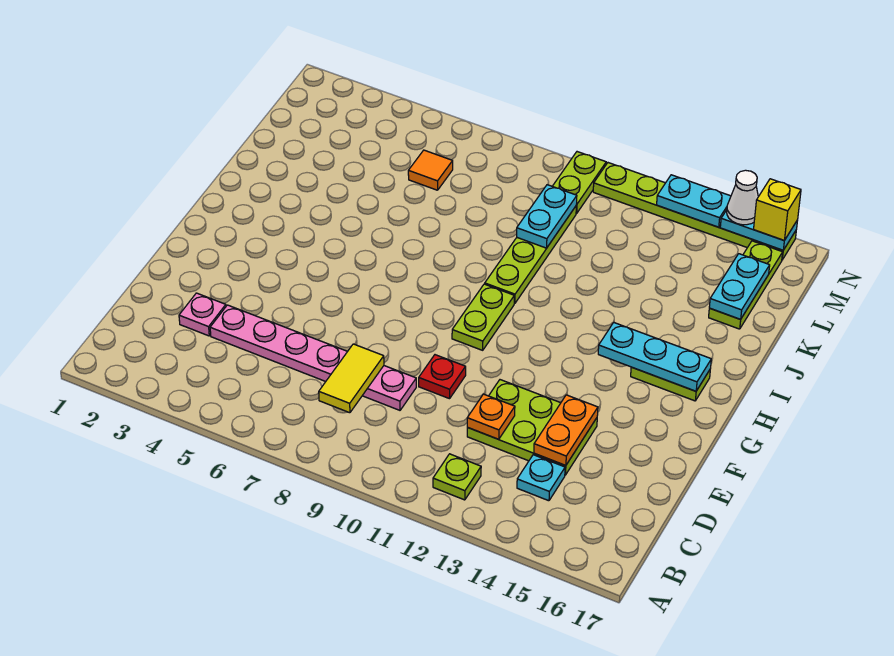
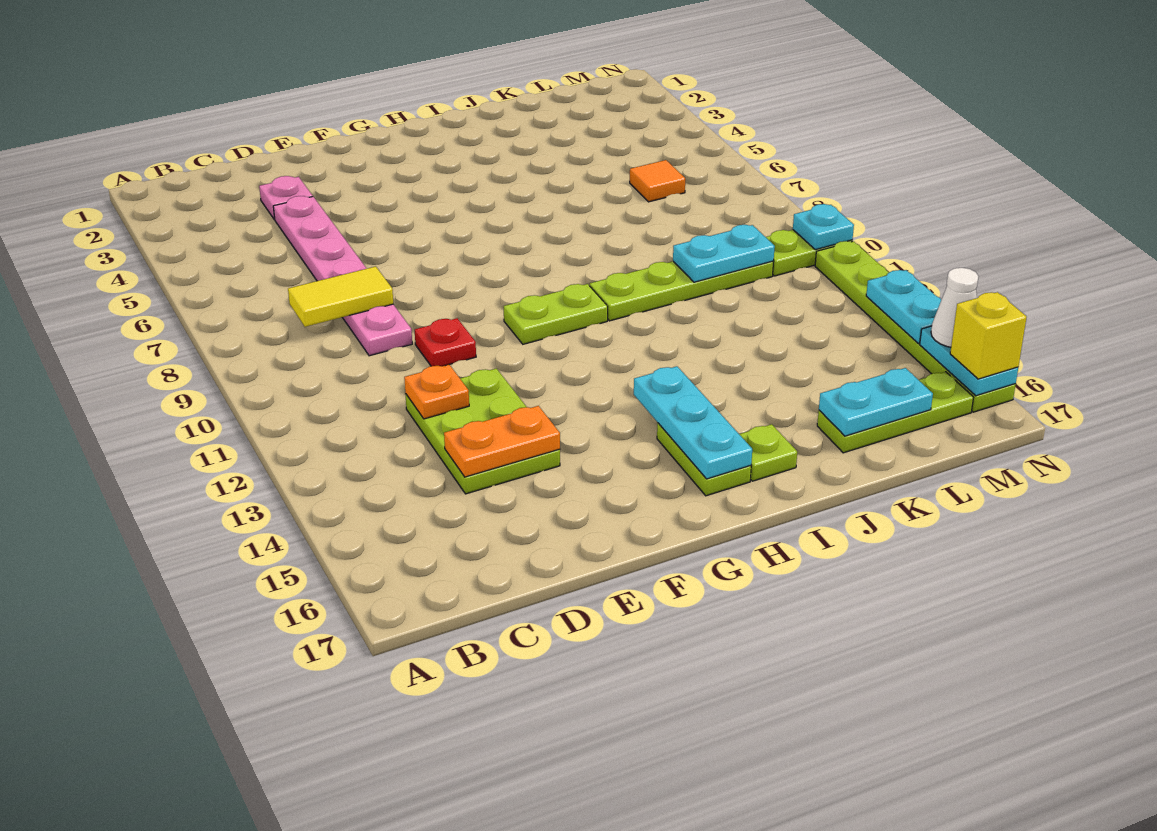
lime 1x1 plate [433,454,481,500] -> lime 1x1 plate moved to [739,424,797,481]
cyan 1x1 plate [517,455,565,501] -> cyan 1x1 plate moved to [793,204,854,250]

